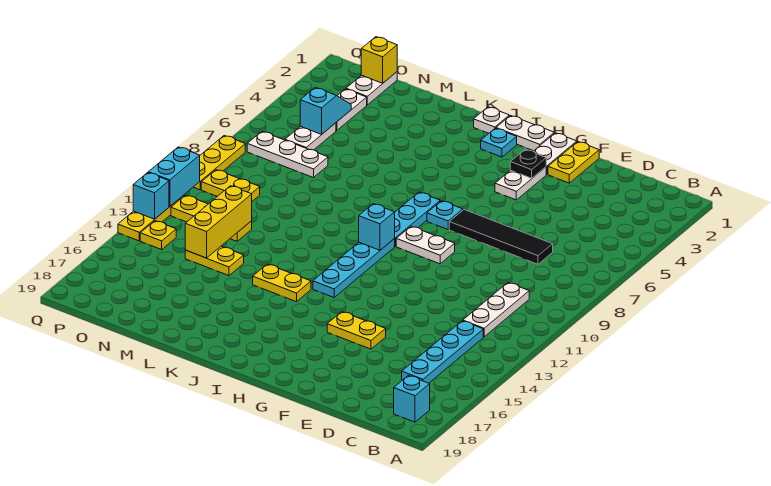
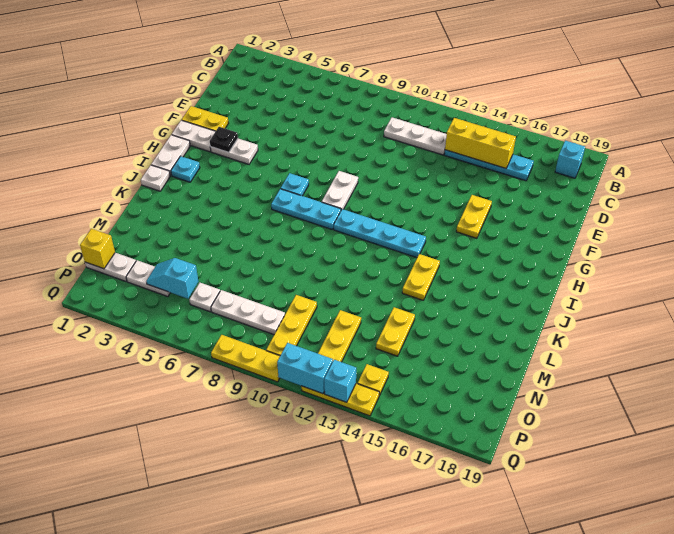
black 1x4 tile [449,210,553,264] -> none
cyan 1x1 brick [359,204,395,250] -> none
white 1x3 plate [247,131,328,178] -> white 1x3 plate turned to [211,290,285,335]
yellow 1x3 brick [185,186,252,258] -> yellow 1x3 brick moved to [445,118,516,168]
white 1x2 plate [285,123,336,150] -> white 1x1 plate [190,283,220,312]
yellow 1x2 plate [201,170,260,201] -> yellow 1x3 plate [266,295,317,356]

